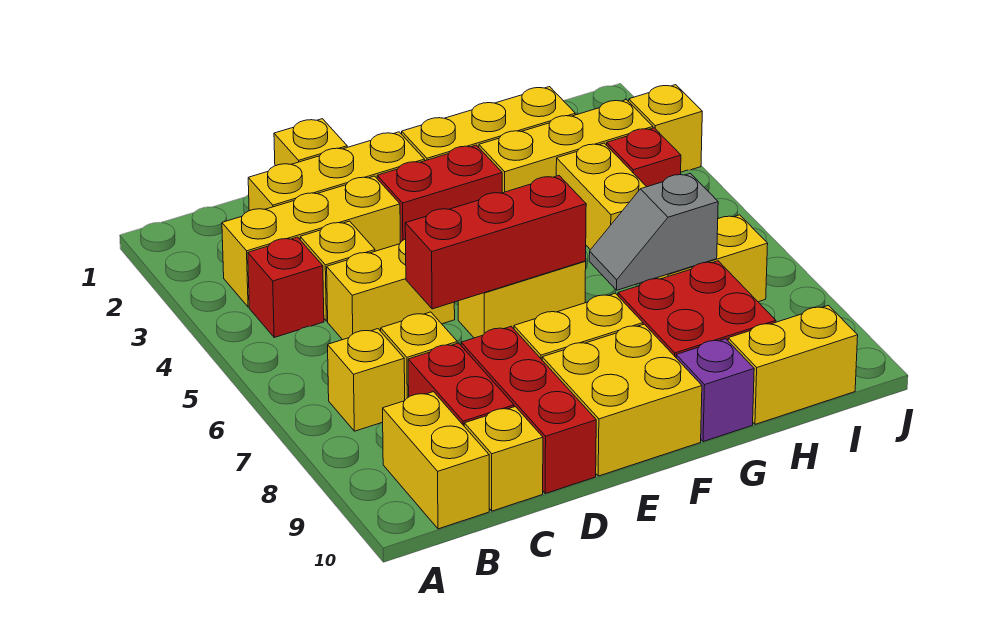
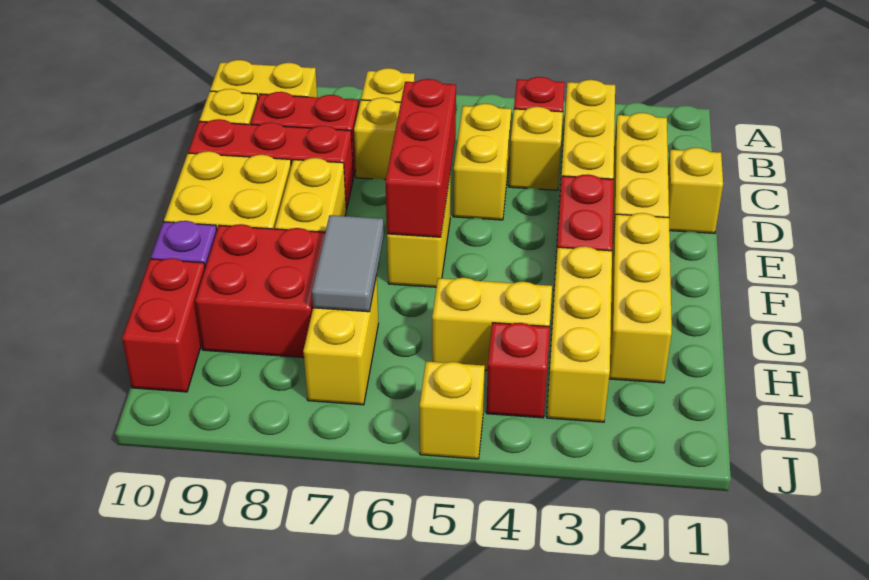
grey 1x2 slope [589,173,718,290] -> grey 1x2 tile [312,215,384,312]
yellow 1x2 brick [728,306,858,424] -> red 1x2 brick [122,258,205,392]
yellow 1x1 brick [629,85,702,172] -> yellow 1x1 brick moved to [420,361,485,459]

